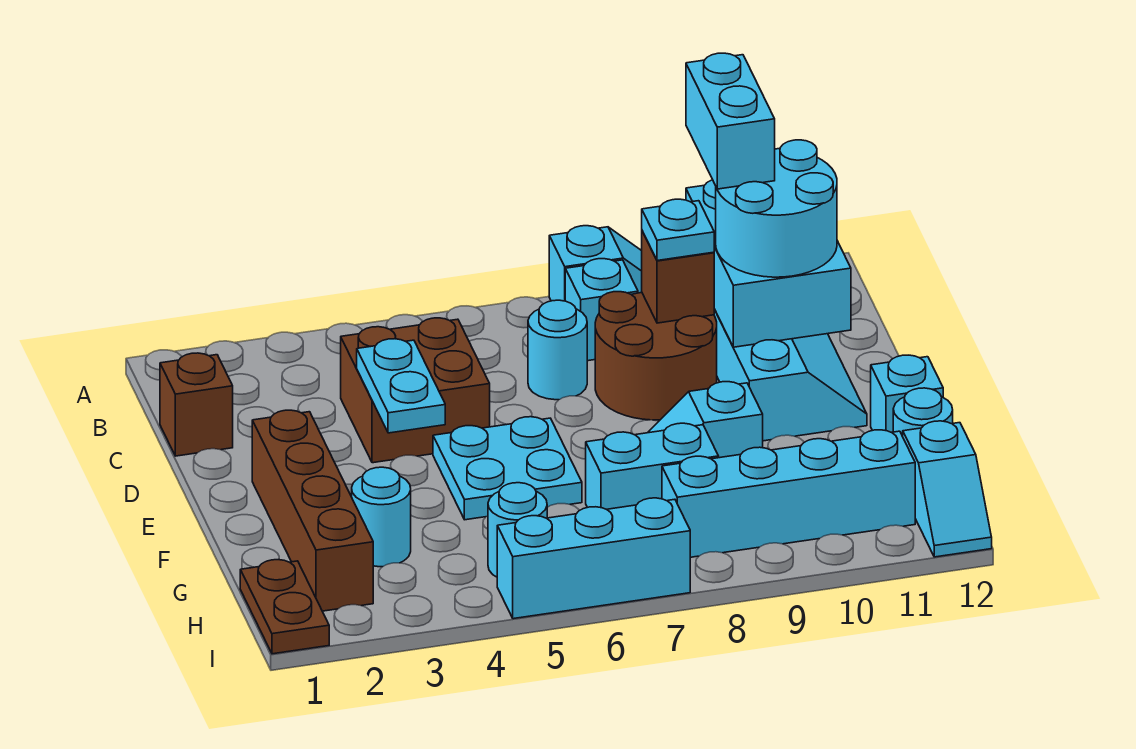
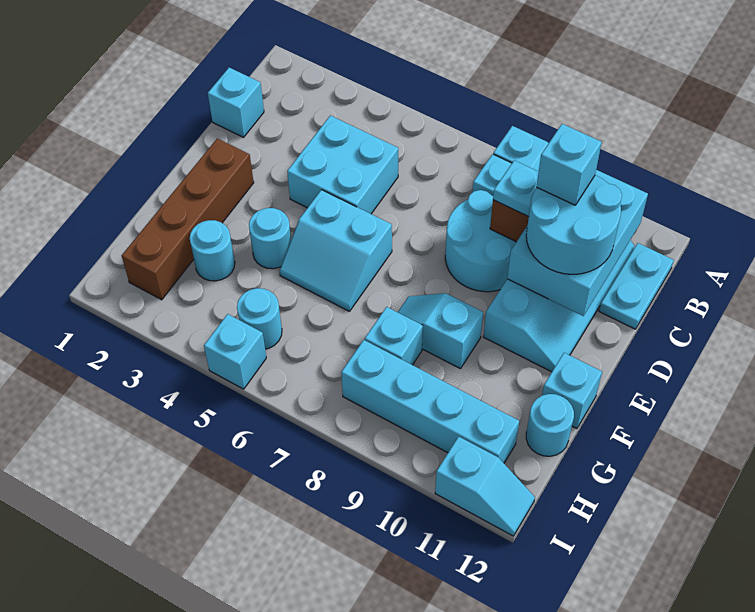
cyan 1x2 brick [686,53,775,189] -> cyan 1x1 brick [537,124,602,205]
brown 1x1 brick [160,353,233,456] -> cyan 1x1 brick [208,68,264,137]
brown 2x2 brick [341,318,490,463] -> cyan 2x2 brick [287,116,398,214]
cyan 1x1 round brick [528,300,587,400] -> cyan 1x1 round brick moved to [249,208,291,269]
brown 2x2 round brick [595,292,717,420] -> cyan 2x2 round brick [445,190,516,292]
cyan 1x2 plate [357,339,445,433] -> cyan 1x2 plate moved to [599,243,674,329]
cyan 2x2 plate [433,417,582,520] -> cyan 2x2 slope [280,190,392,311]
cyan 1x2 brick [586,423,719,509] -> cyan 1x1 brick [365,307,423,365]
brown 1x2 plate [240,560,329,654] -> none
cyan 1x2 slope [903,421,992,557] -> cyan 1x2 slope turned to [435,437,535,536]
cyan 1x3 brick [497,498,690,619] -> cyan 1x1 brick [204,314,266,389]

